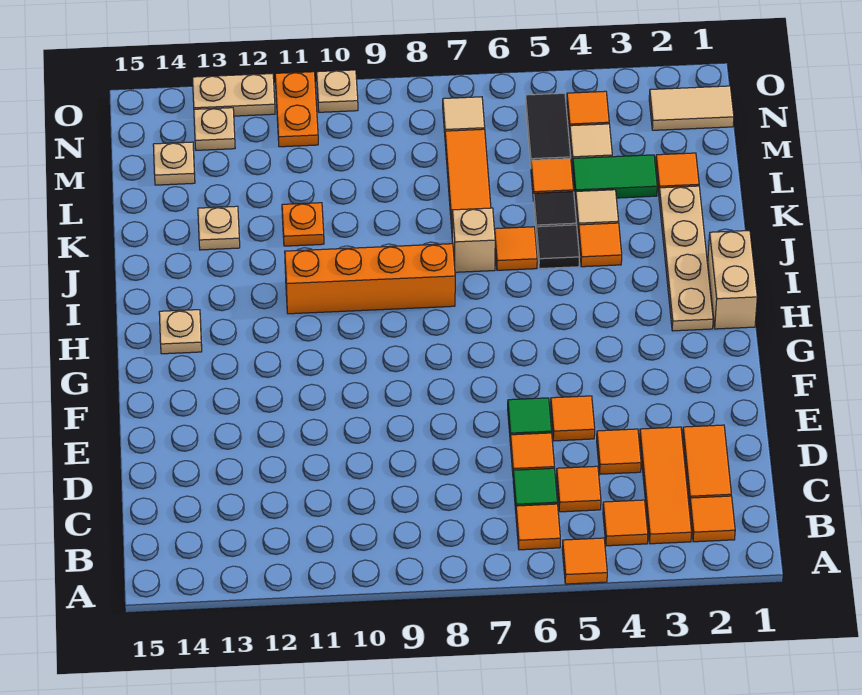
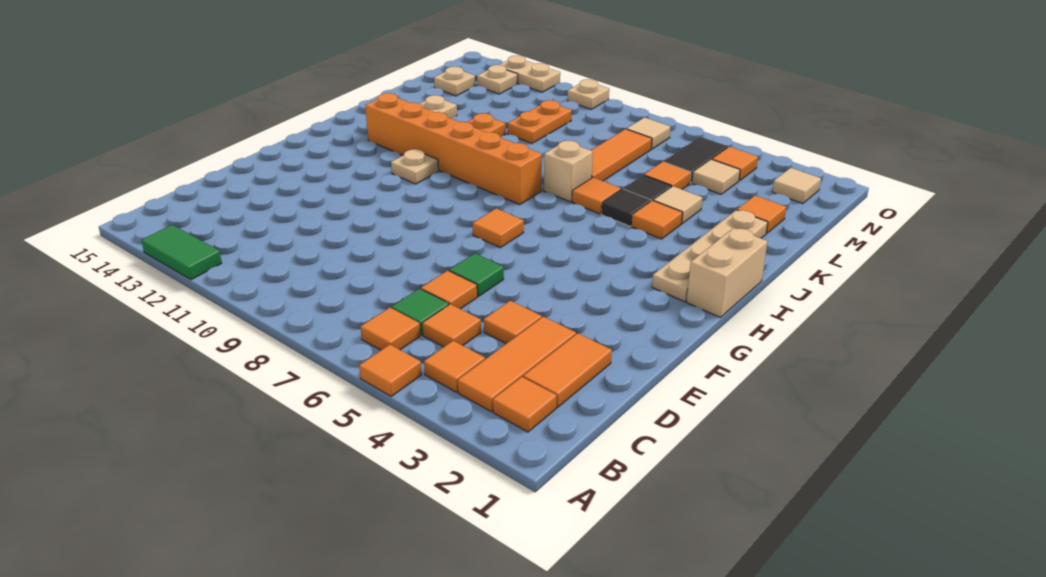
orange 1x1 tile [551,396,595,441] -> orange 1x1 tile moved to [473,208,524,248]
tan 1x1 plate [159,310,202,354] -> tan 1x1 plate moved to [391,149,439,184]
orange 1x4 brick [285,244,455,314] -> orange 1x6 brick [365,93,542,204]
green 1x2 tile [573,155,657,199] -> green 1x2 tile moved to [141,225,222,280]
tan 1x2 tile [649,86,734,130] -> tan 1x1 tile [772,168,821,204]
orange 1x2 plate [275,72,318,147] -> orange 1x2 plate moved to [508,100,572,143]

